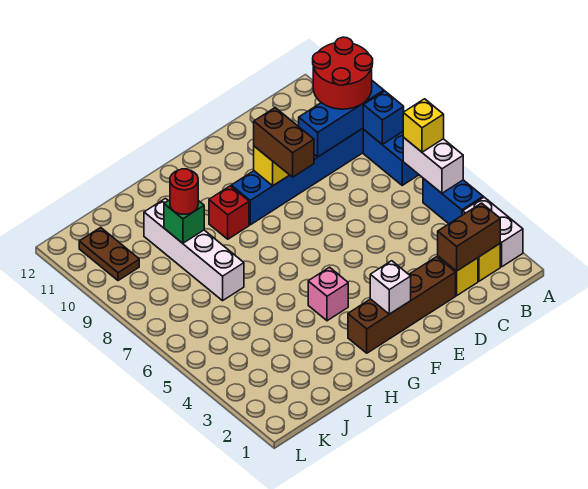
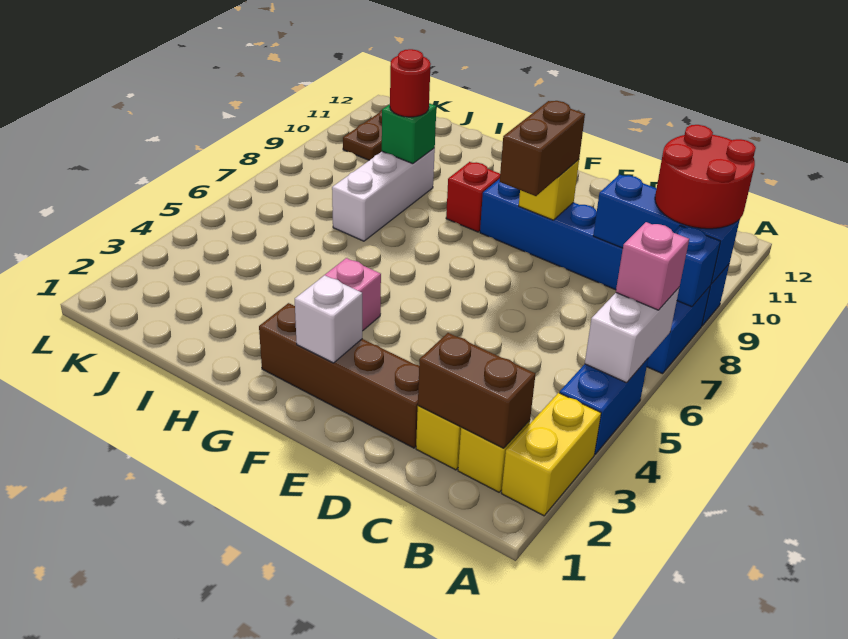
white 1x2 brick [463,197,523,267] -> yellow 1x2 brick [501,393,601,516]
yellow 1x1 brick [403,99,444,152] -> pink 1x1 brick [616,222,689,310]
white 1x4 brick [144,198,244,301] -> white 1x3 brick [332,148,435,241]

